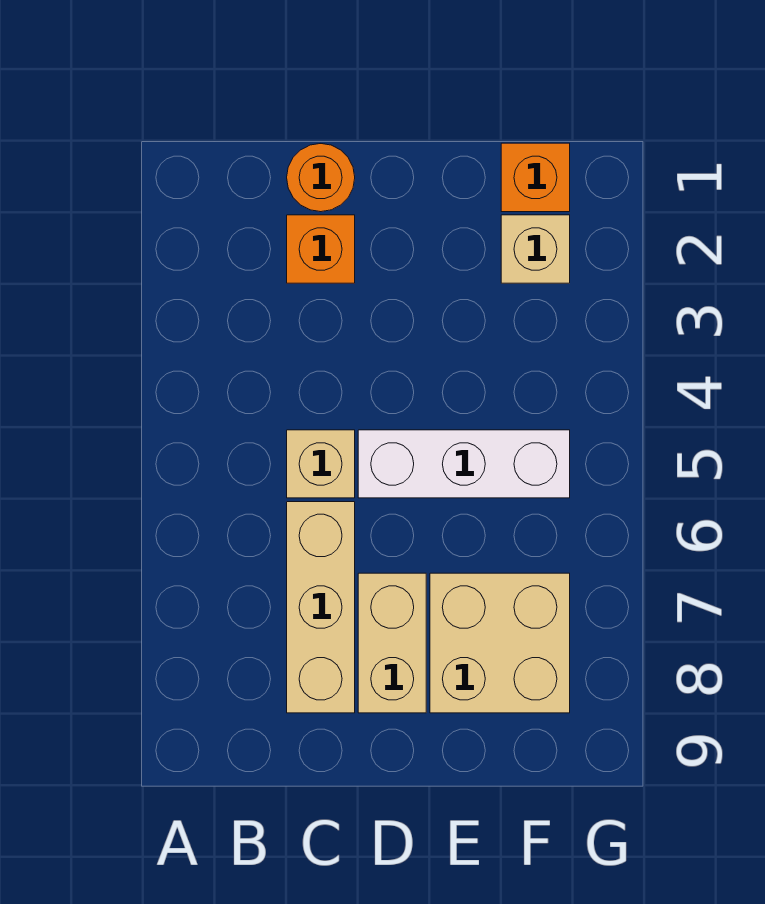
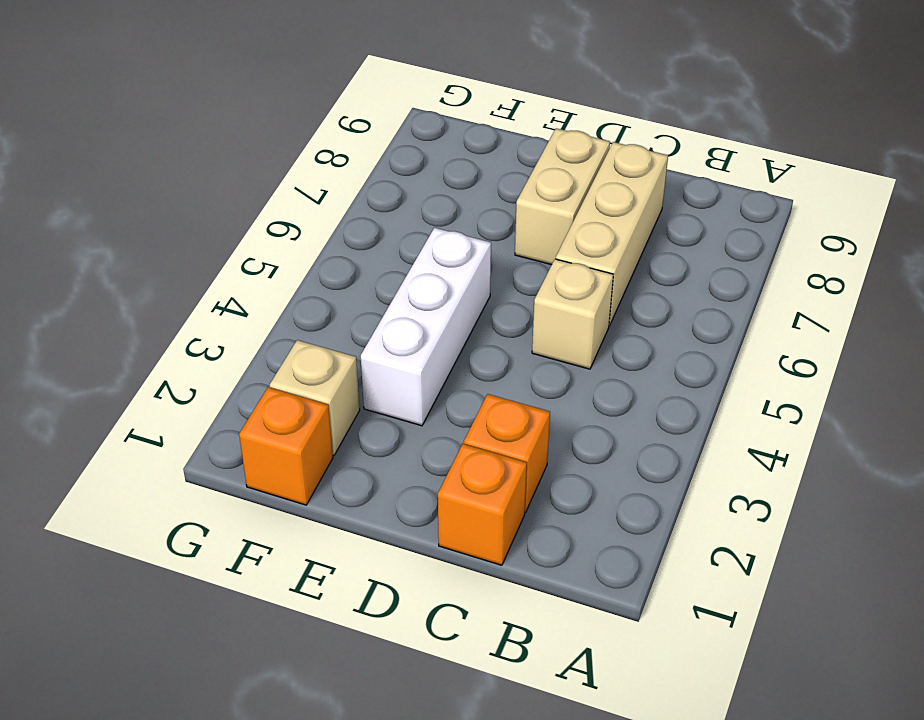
orange 1x1 round brick [287,144,355,212] -> orange 1x1 brick [438,444,527,565]
white 1x3 brick [358,430,570,498] -> white 1x3 brick turned to [361,228,491,426]
tan 2x2 brick [430,573,570,713] -> none

